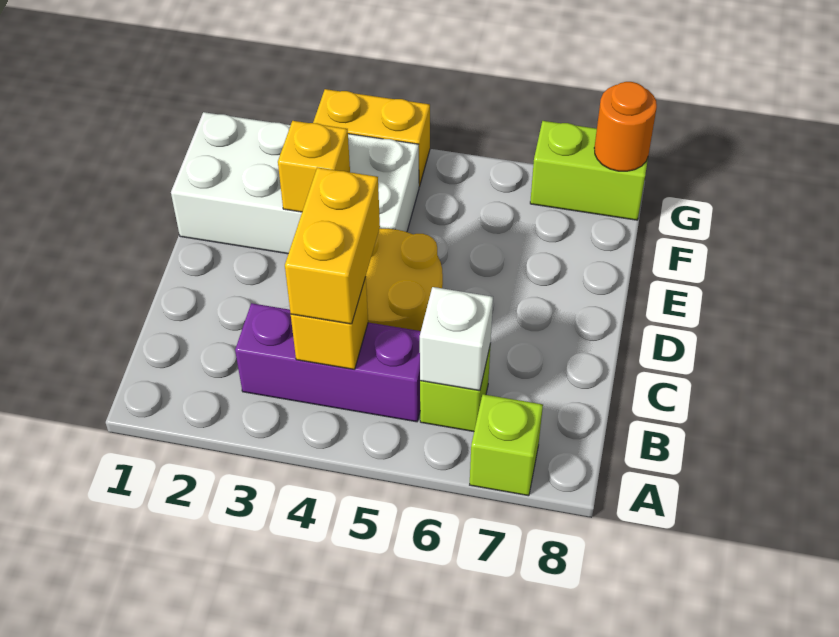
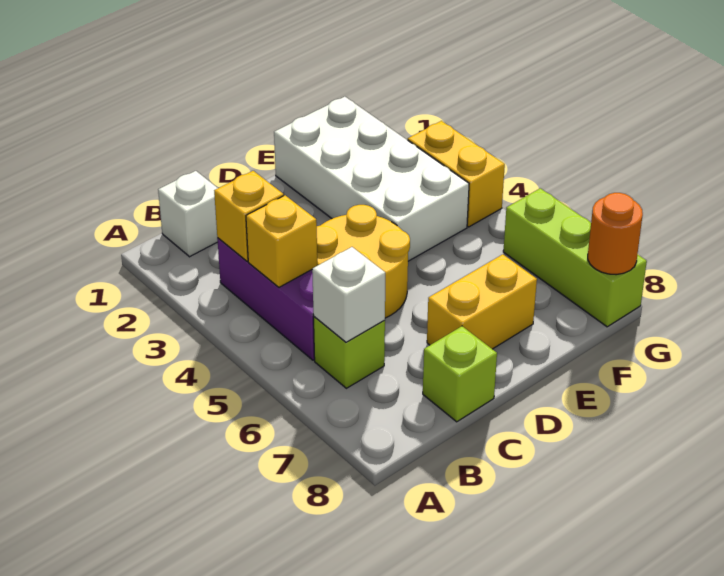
lime 1x1 brick [470,394,543,496] -> lime 1x1 brick moved to [423,326,497,422]
none -> white 1x1 brick [158,171,218,257]
yellow 1x2 brick [285,167,380,324] -> yellow 1x2 brick moved to [427,254,537,349]
yellow 1x1 brick [278,121,350,212] -> yellow 1x1 brick moved to [214,171,284,261]
lime 1x2 brick [530,121,648,220] -> lime 1x3 brick [503,188,647,327]

